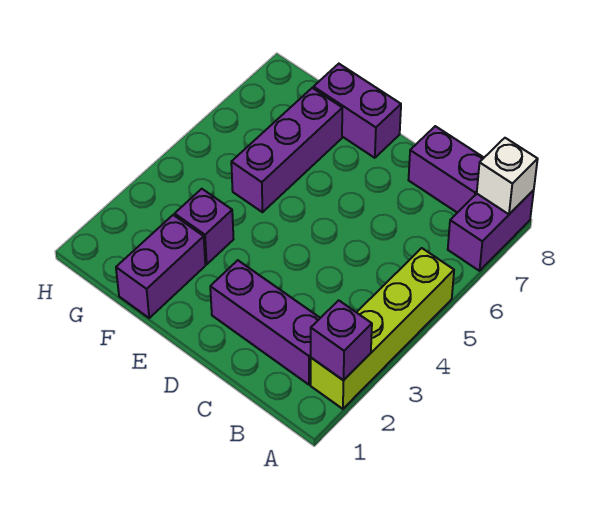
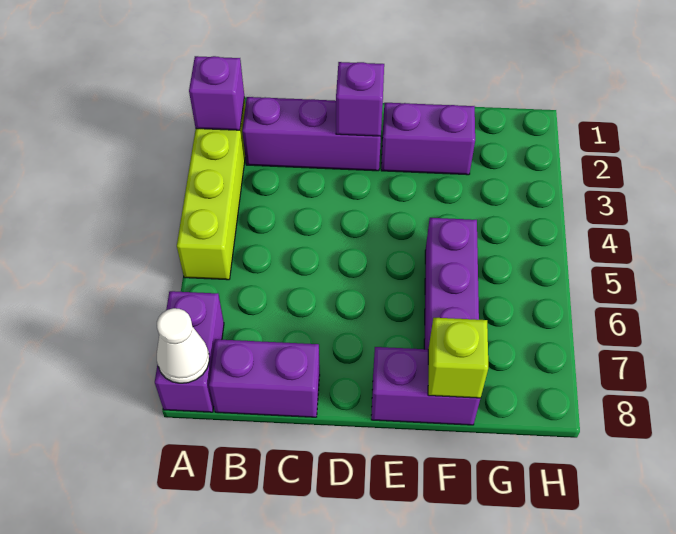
white 1x1 brick [477,138,538,214] -> white 1x1 cone [157,308,209,383]
purple 1x2 brick [116,215,205,318] -> purple 1x2 brick turned to [381,103,475,175]
purple 1x1 brick [175,189,234,264] -> purple 1x1 brick moved to [336,62,384,136]
none -> lime 1x1 brick [428,318,488,398]

